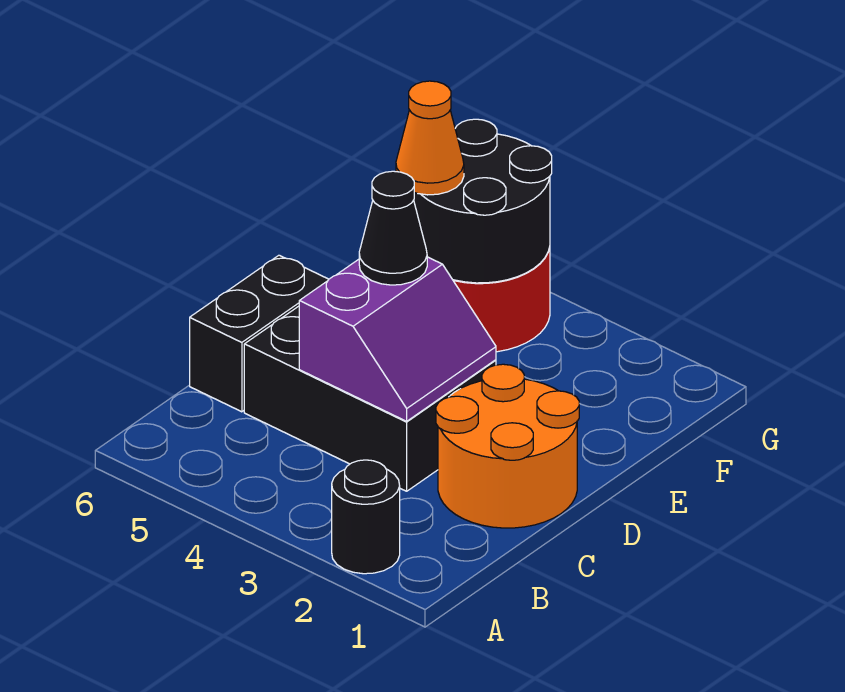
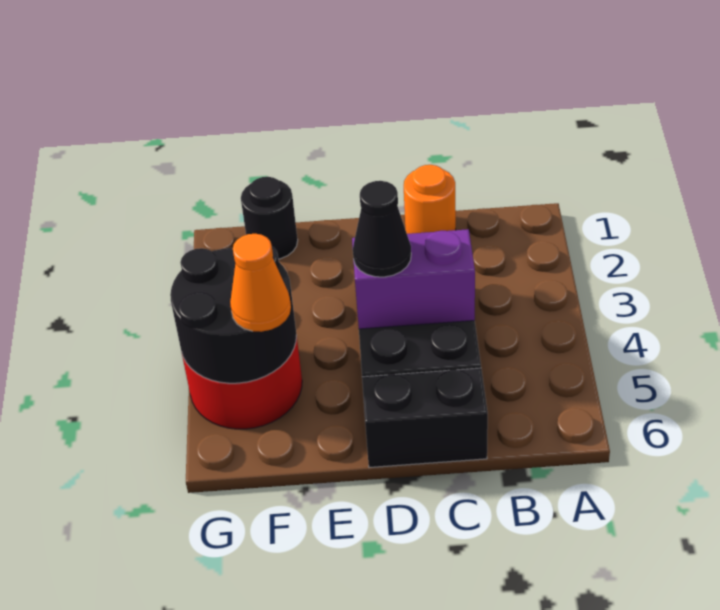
black 1x1 round brick [332,460,400,574] -> black 1x1 round brick moved to [241,177,298,259]
orange 2x2 round brick [436,364,579,528] -> orange 1x1 round brick [404,165,456,234]

